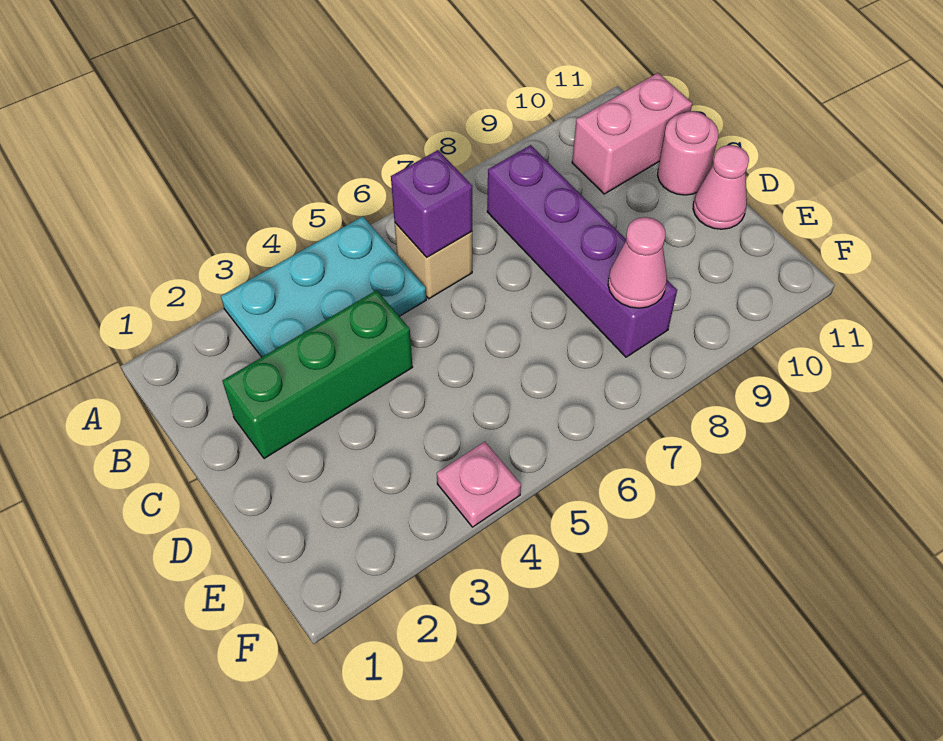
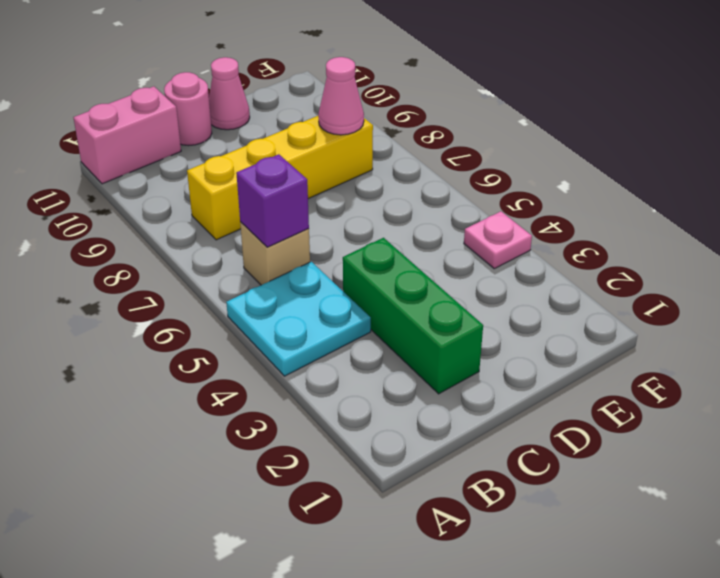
cyan 2x3 plate [221,217,426,357] -> cyan 2x2 plate [226,262,371,376]
purple 1x4 brick [487,145,677,357] -> yellow 1x4 brick [187,116,373,240]
pink 1x2 brick [572,73,692,194] -> pink 1x2 brick turned to [73,86,181,184]

